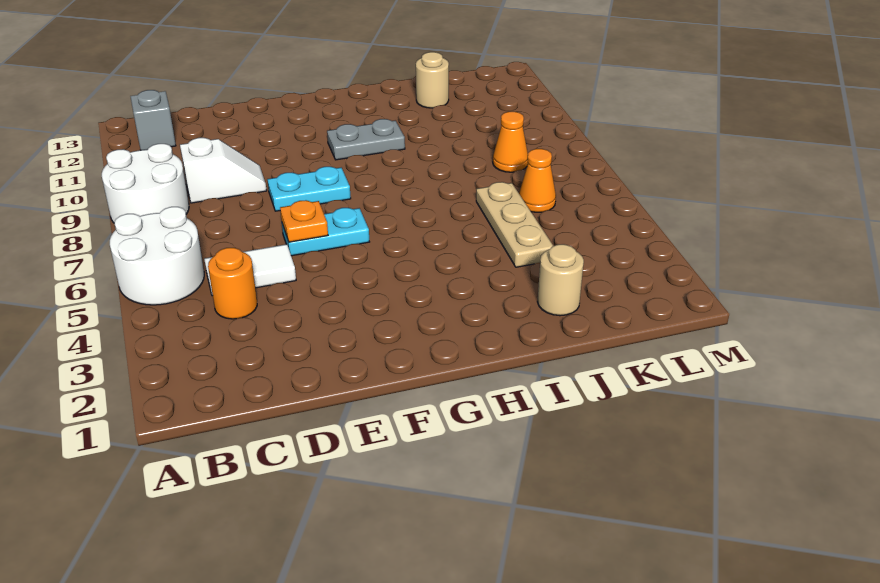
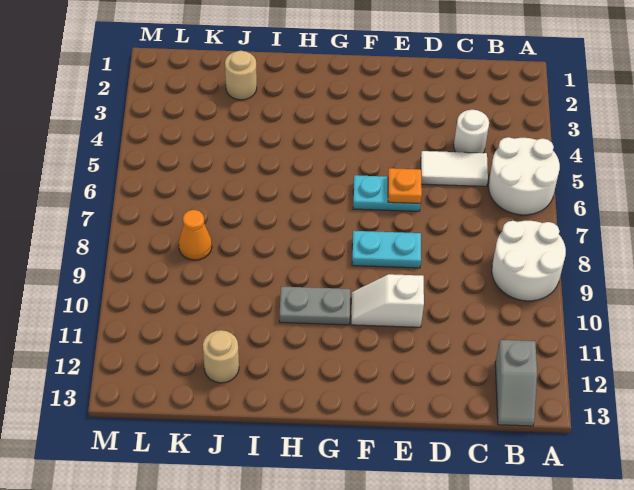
orange 1x1 round brick [208,248,257,319] -> white 1x1 round brick [454,110,489,153]
white 1x2 slope [180,138,267,203] -> white 1x2 slope moved to [351,274,424,327]
tan 1x3 plate [476,182,553,267] -> none
orange 1x1 cone [519,149,556,212] -> none

